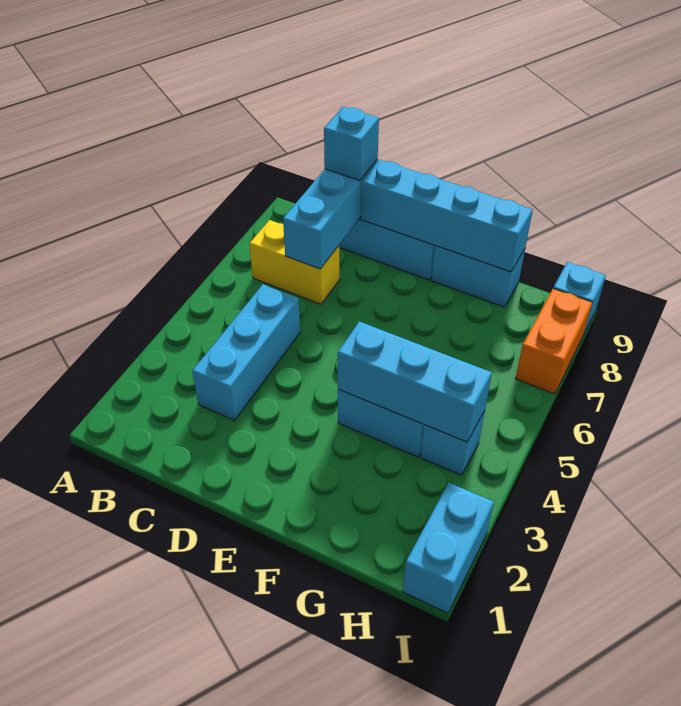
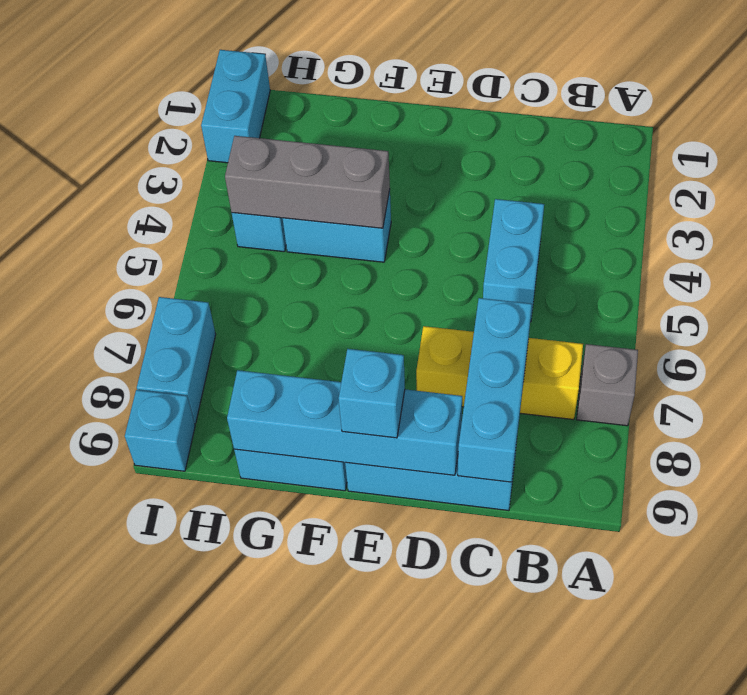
none -> grey 1x1 brick [577,344,638,426]
yellow 1x2 brick [249,220,339,304] -> yellow 1x3 brick [416,326,583,420]
cyan 1x3 brick [192,284,300,420] -> cyan 1x2 brick [483,199,544,322]
cyan 1x1 brick [324,107,379,181] -> cyan 1x1 brick moved to [339,349,405,438]
cyan 1x3 brick [338,321,492,442] -> grey 1x3 brick [225,136,390,228]
orange 1x2 brick [515,289,592,394] -> cyan 1x2 brick [137,297,216,424]

